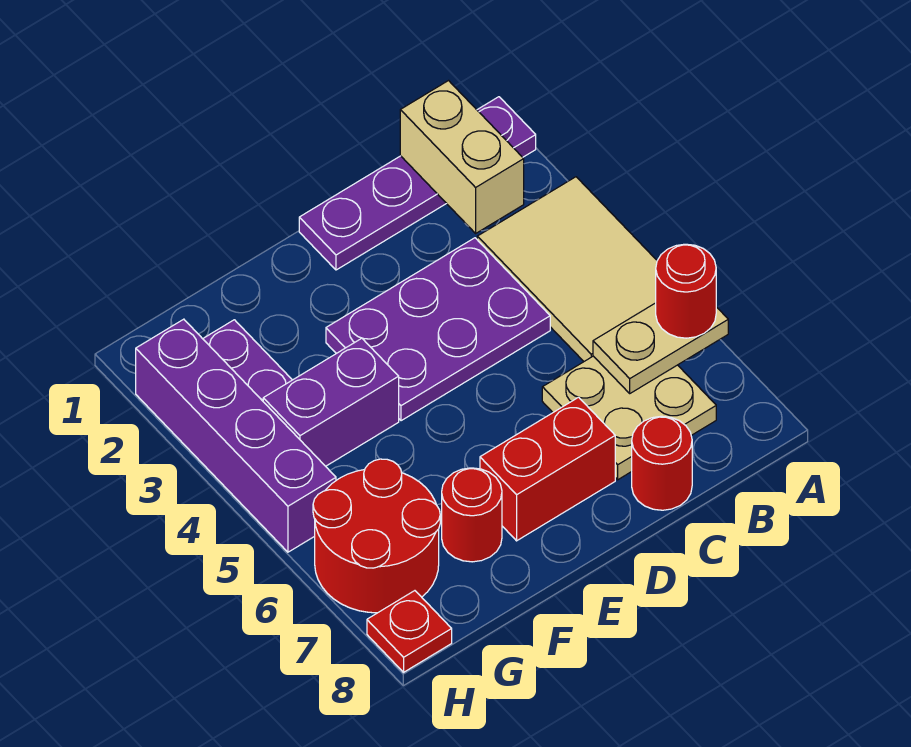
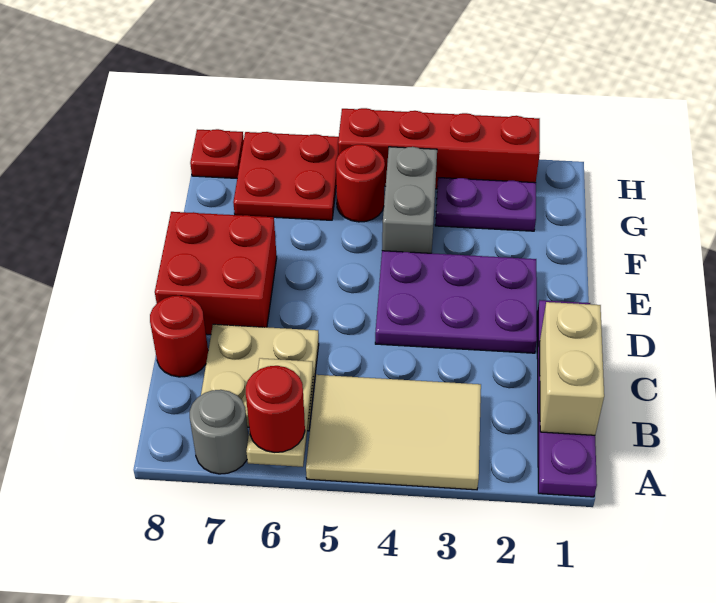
none -> grey 1x1 round brick [190,390,248,474]
tan 1x2 brick [400,81,524,233] -> tan 1x2 brick turned to [540,302,604,435]
purple 2x3 plate [326,238,550,421] -> purple 2x3 plate turned to [375,251,537,353]
red 1x2 brick [480,397,615,541] -> red 2x2 brick [155,212,277,335]
purple 1x2 brick [263,338,399,466] -> grey 1x2 brick [382,147,437,253]
red 1x1 round brick [442,468,502,562] -> red 1x1 round brick moved to [336,144,385,222]
red 2x2 round brick [313,459,440,613] -> red 2x2 plate [233,132,339,220]
purple 1x4 brick [136,319,336,552] -> red 1x4 brick [338,108,540,189]

